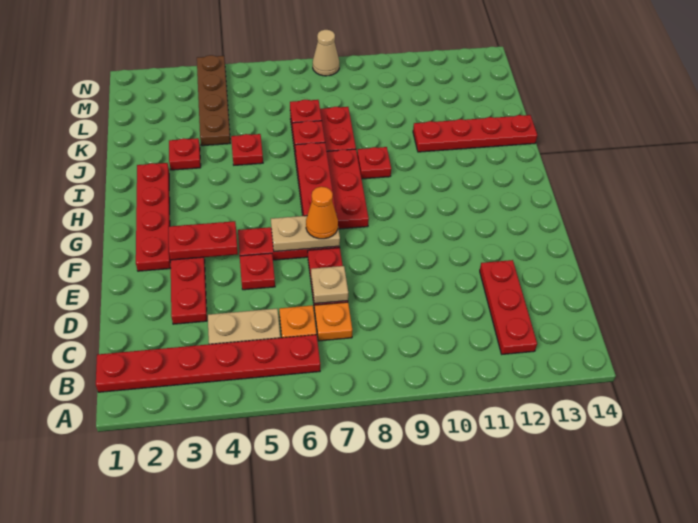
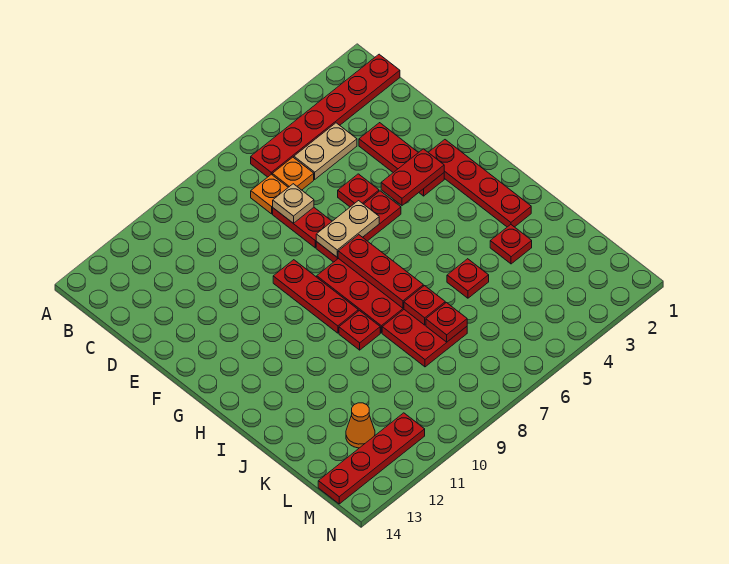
red 1x3 plate [480,260,537,354] -> red 1x3 plate moved to [273,260,358,333]
orange 1x1 cone [306,187,338,239] -> orange 1x1 cone moved to [346,403,375,448]
red 1x4 plate [413,115,537,152] -> red 1x4 plate moved to [318,413,425,504]
brown 1x4 plate [197,55,230,146] -> none
tan 1x1 cone [313,30,339,76] -> none

